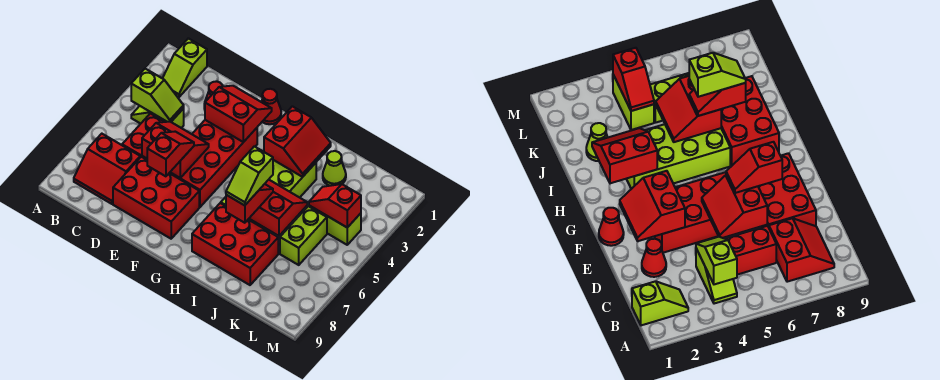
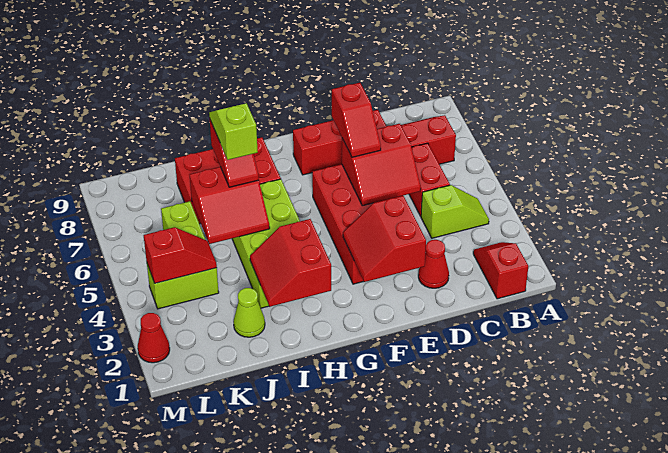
lime 1x2 slope [163,38,207,97] -> red 1x2 slope [473,242,528,299]
lime 1x2 slope [131,69,184,122] -> none
red 2x3 brick [113,157,199,239] -> red 1x3 brick [293,110,386,175]
red 2x2 slope [205,86,272,142] -> red 2x2 slope turned to [343,196,426,282]
red 1x1 cone [262,89,281,124] -> red 1x1 cone moved to [138,313,170,363]

